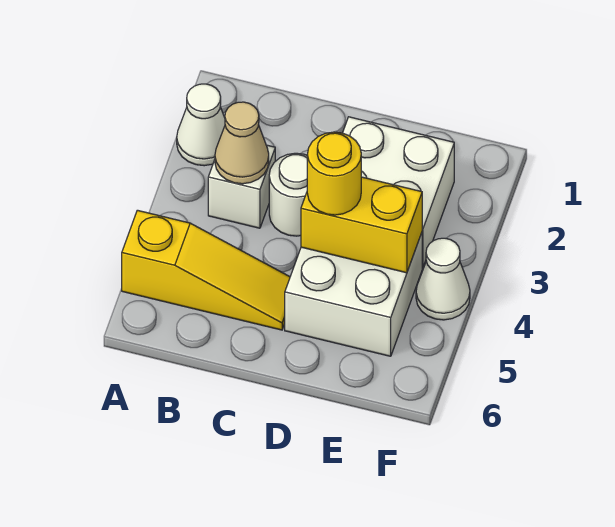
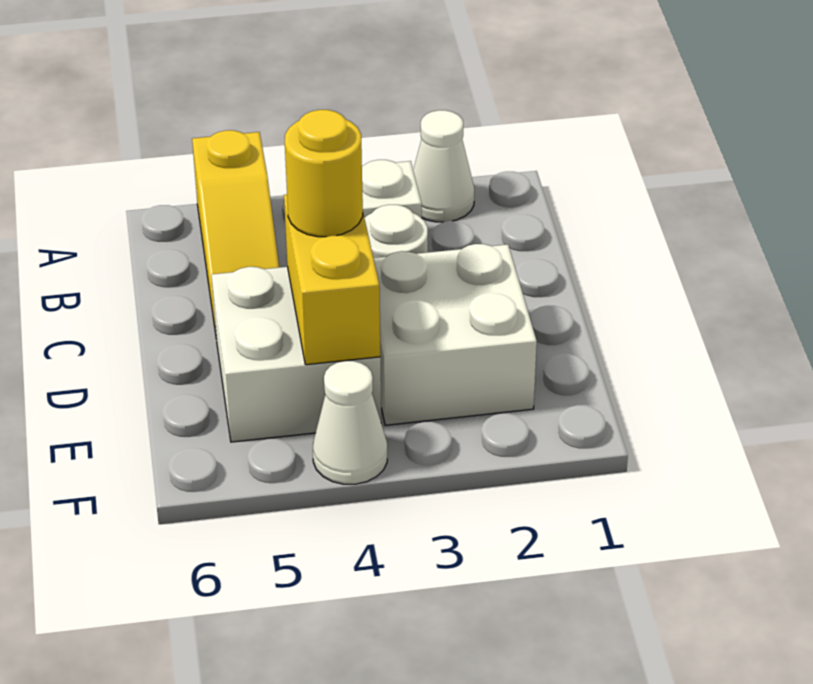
tan 1x1 cone [215,102,269,184] -> none

